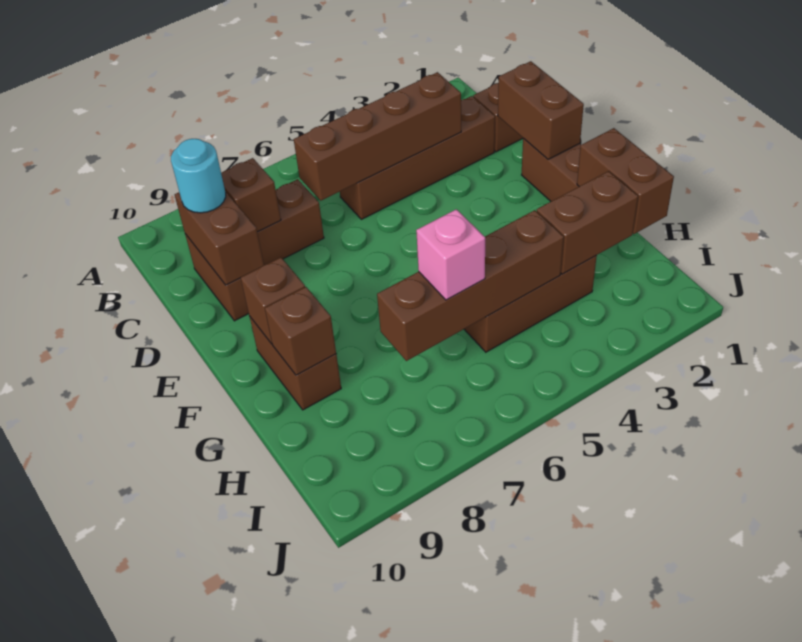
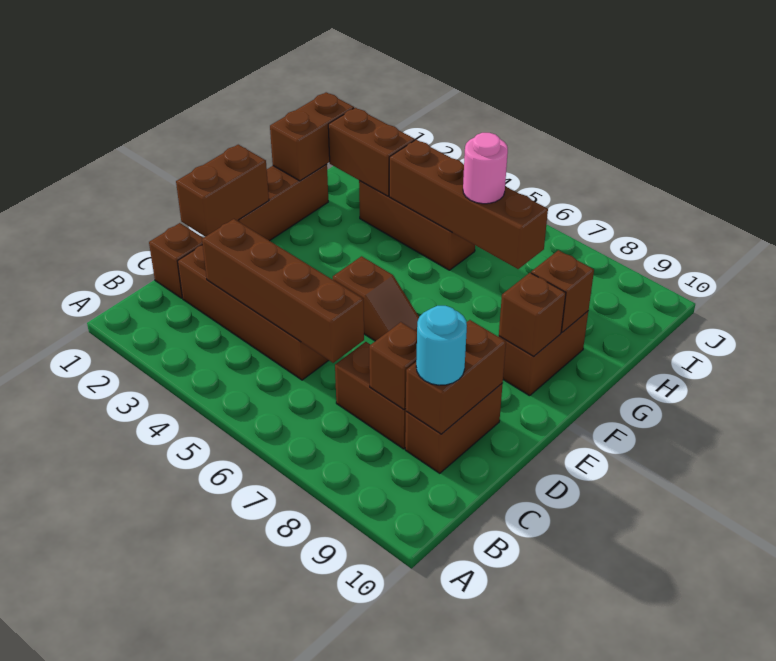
none -> brown 1x2 slope [333,256,419,341]
pink 1x1 brick [416,209,485,300] -> pink 1x1 round brick [463,133,508,204]

